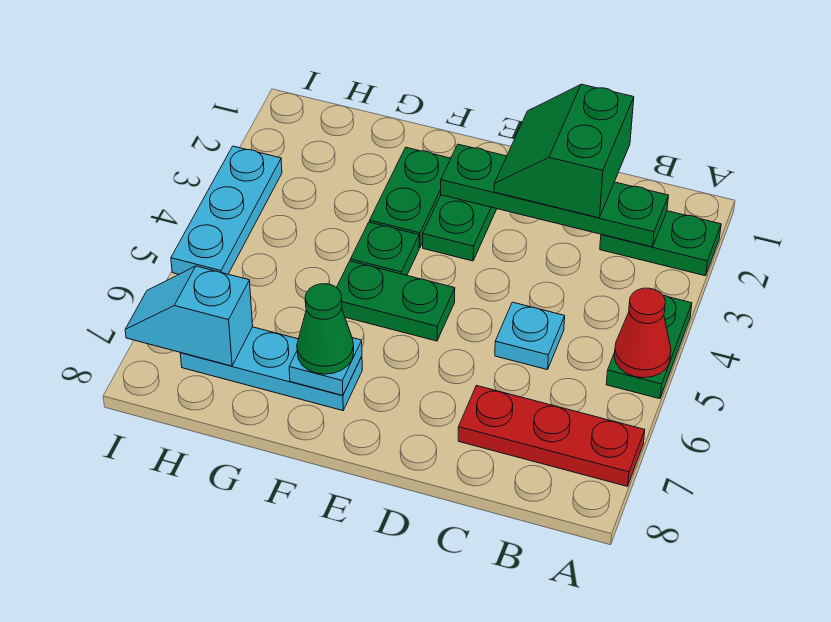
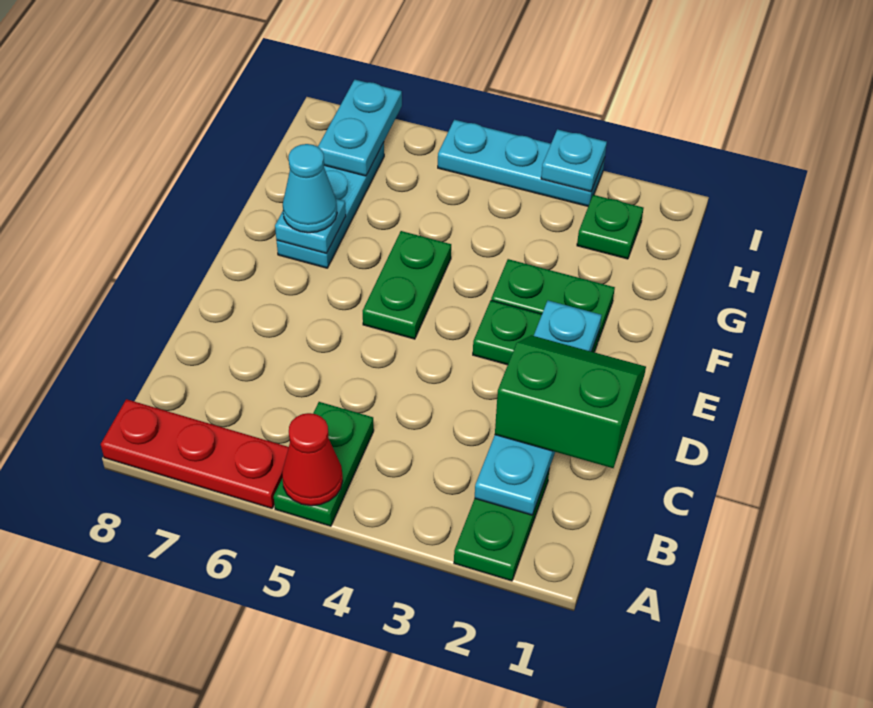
green 1x2 plate [606,295,692,399] -> green 1x2 plate turned to [274,402,374,526]
red 1x3 plate [458,386,645,486] -> red 1x3 plate turned to [101,399,289,508]
green 1x4 plate [441,144,669,247] -> cyan 1x4 plate [475,301,602,515]
cyan 1x1 plate [495,302,565,370] -> cyan 1x1 plate moved to [541,129,607,192]
green 1x1 plate [350,222,419,275] -> green 1x1 plate moved to [577,195,643,259]
green 1x1 cone [297,284,354,374] -> cyan 1x1 cone [283,144,337,233]
cyan 1x2 slope [125,266,253,366] -> cyan 1x2 plate [318,80,402,176]

